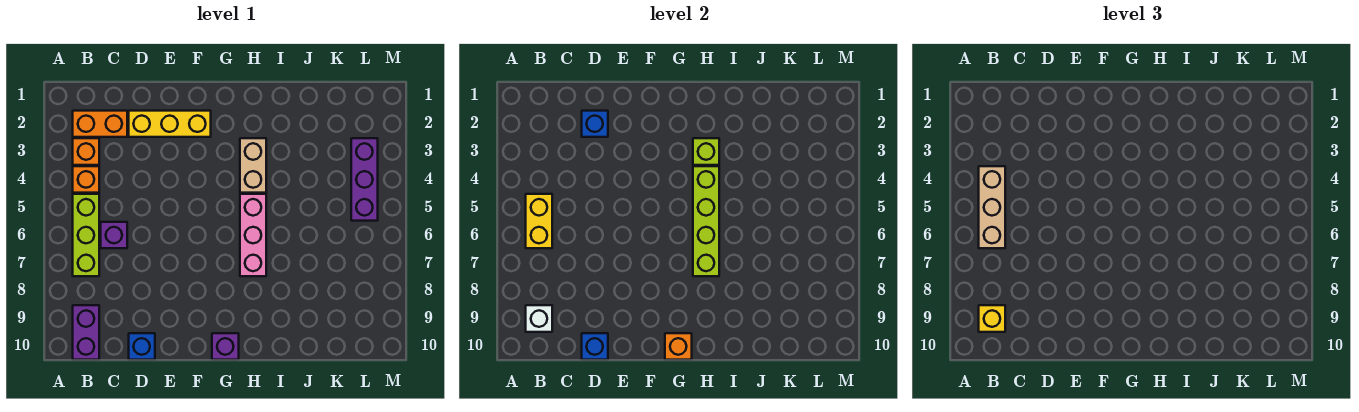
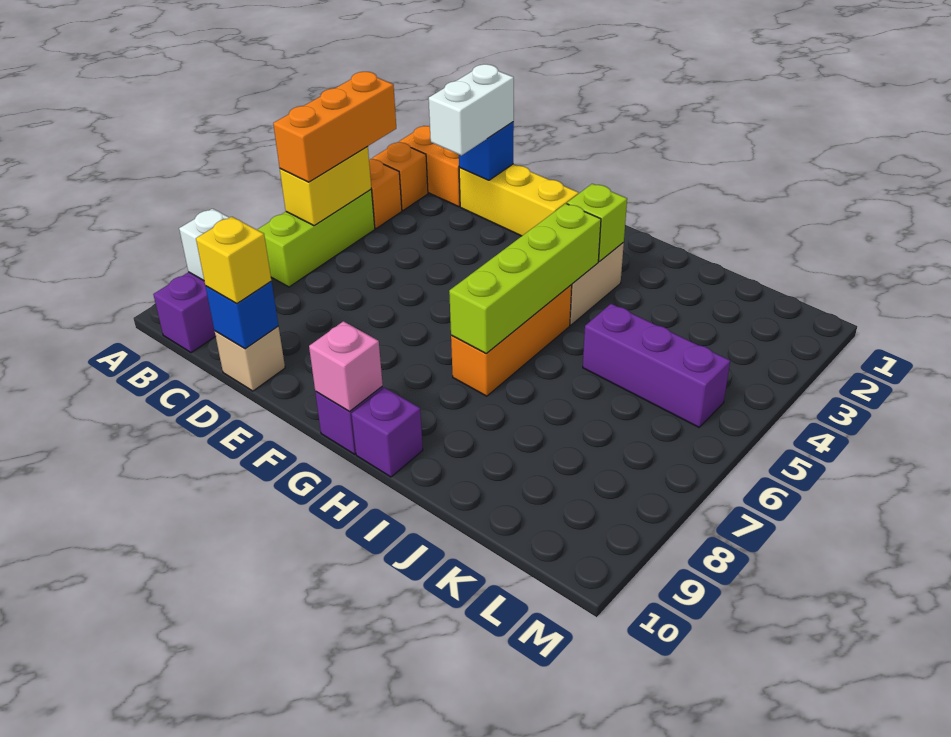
tan 1x3 brick [979,166,1005,248] -> orange 1x3 brick [273,72,396,182]
yellow 1x1 brick [979,305,1005,332] -> yellow 1x1 brick moved to [196,217,271,304]
purple 1x1 brick [101,222,127,248] -> purple 1x1 brick moved to [352,388,423,477]
none -> white 1x2 brick [429,64,514,155]
blue 1x1 brick [129,333,155,360] -> tan 1x1 brick [215,327,285,391]
orange 1x1 brick [665,333,692,360] -> pink 1x1 brick [309,321,383,412]
pink 1x3 brick [240,194,266,276] -> orange 1x3 brick [451,285,572,396]
purple 1x3 brick [351,138,378,221] -> purple 1x3 brick turned to [583,304,730,427]

